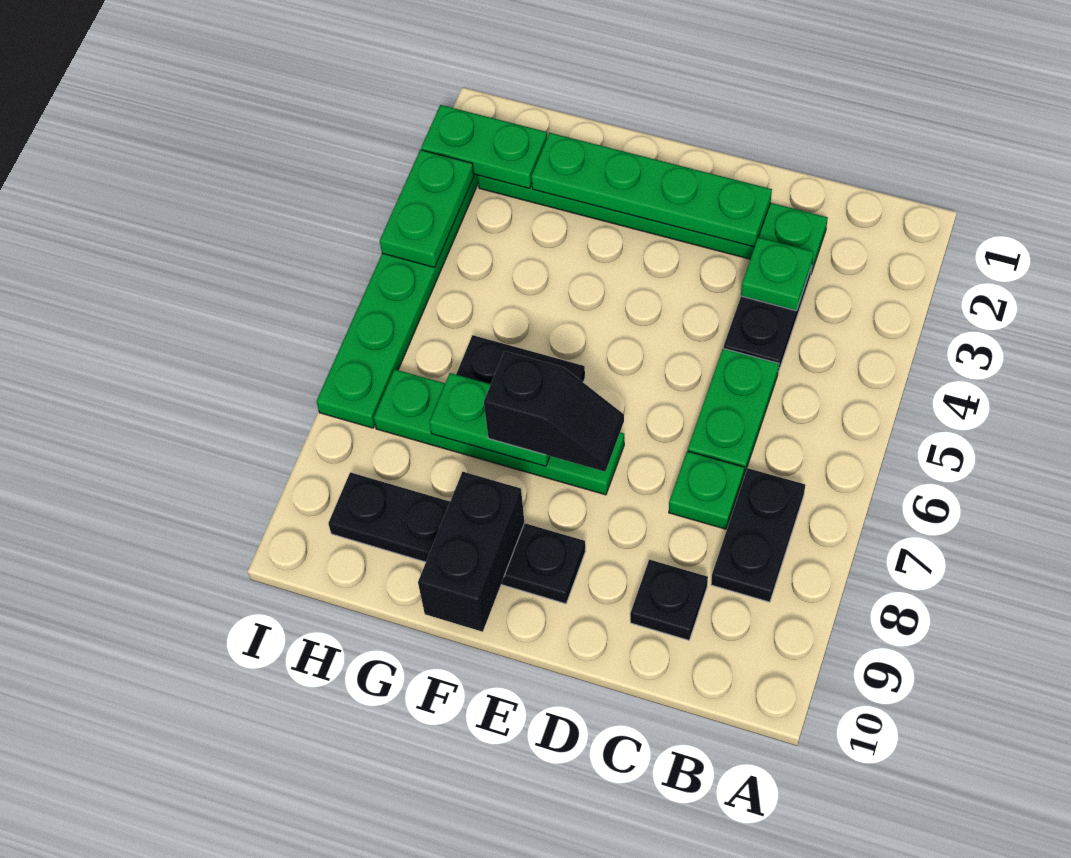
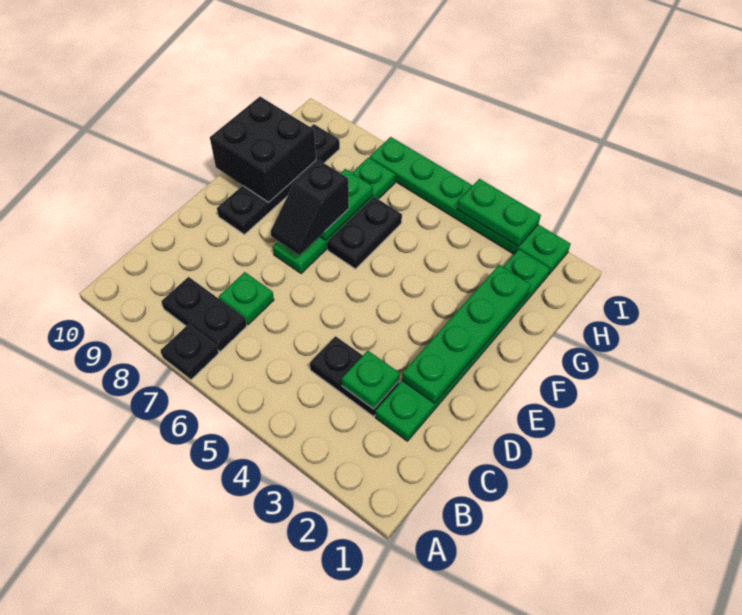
green 1x2 plate [688,348,779,475] -> none
black 1x1 plate [630,560,708,640] -> black 1x1 plate moved to [160,324,219,380]
black 1x2 brick [418,472,525,632] -> black 2x2 brick [210,97,316,202]
green 1x2 plate [421,105,547,188] -> none

